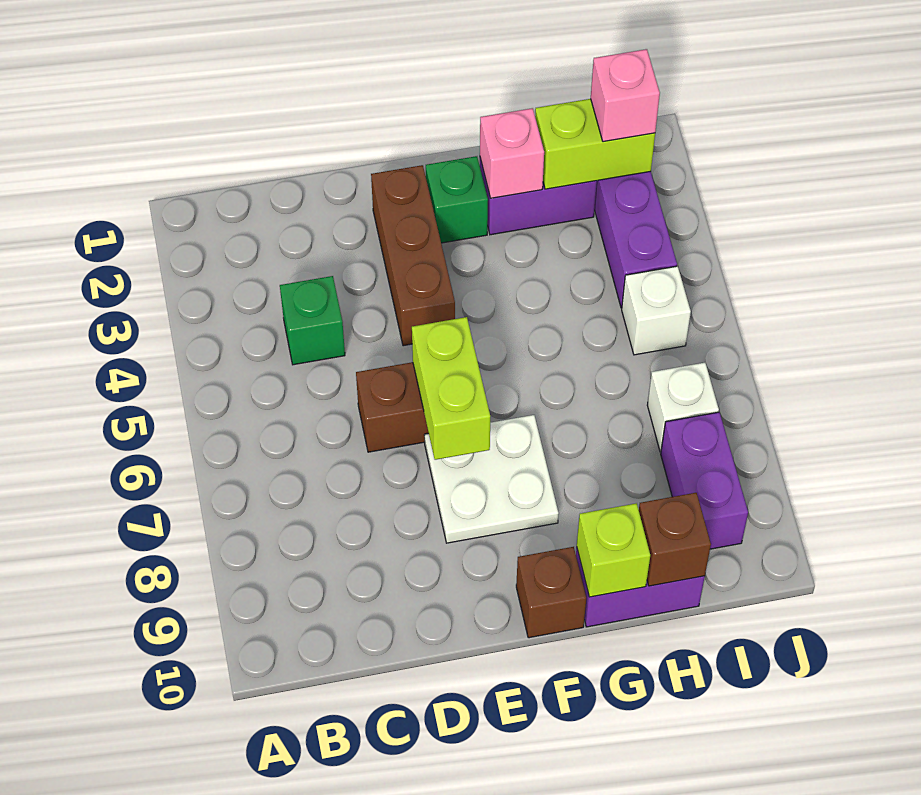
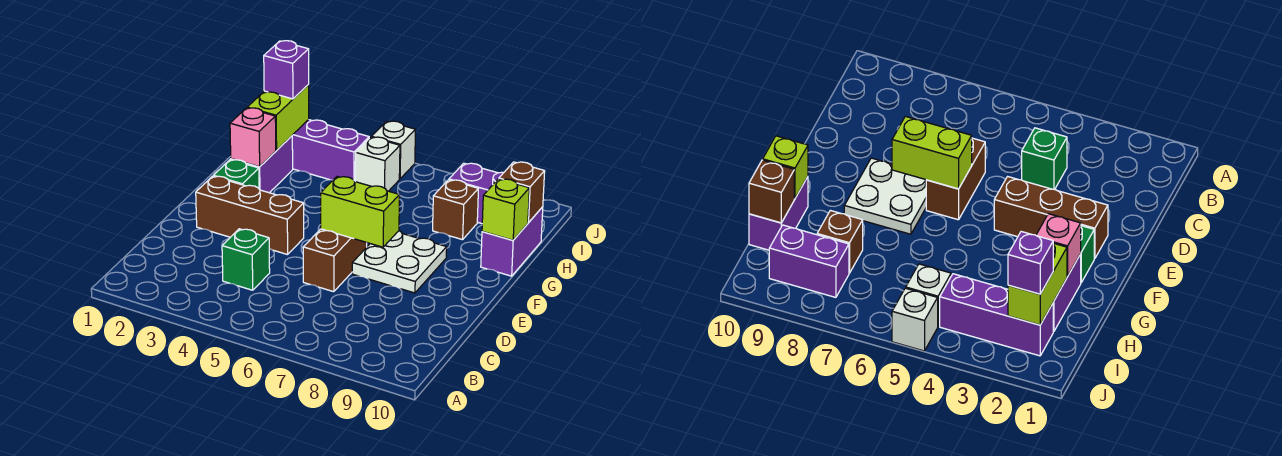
brown 1x1 brick [516,547,586,638] -> brown 1x1 brick moved to [433,180,478,240]
pink 1x1 brick [591,49,660,142] -> purple 1x1 brick [264,41,309,99]
white 1x1 brick [647,363,719,452] -> white 1x1 brick moved to [372,121,415,179]

